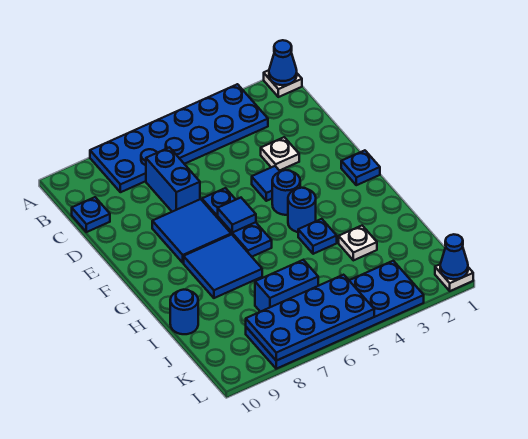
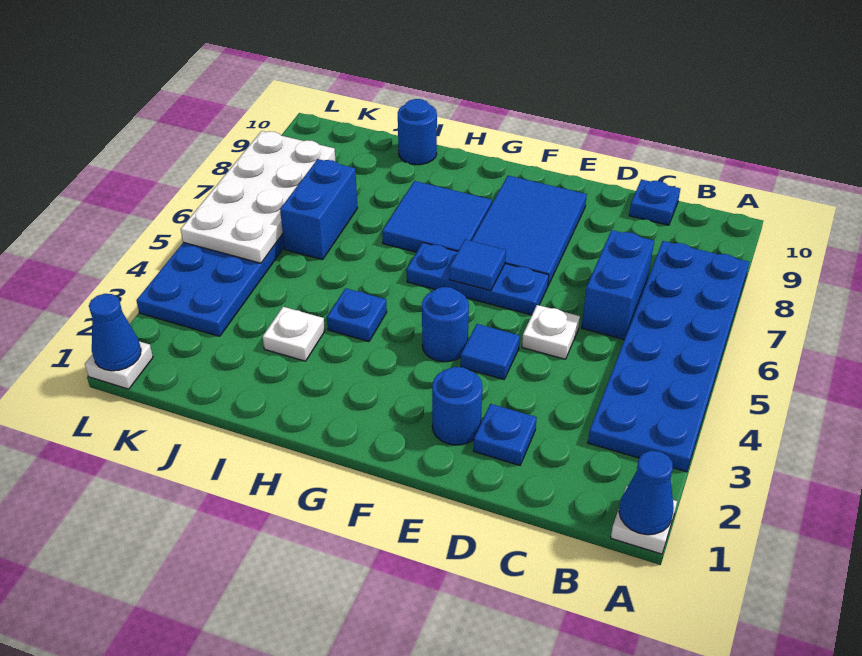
blue 1x2 brick [146,147,200,212] -> blue 1x2 brick turned to [581,230,654,340]
white 1x1 plate [261,137,299,171] -> white 1x1 plate moved to [522,305,580,359]
blue 2x2 tile [152,199,231,263] -> blue 2x3 tile [472,176,587,285]
blue 1x1 plate [341,150,380,185] -> blue 1x1 plate moved to [473,404,537,465]
blue 1x1 round brick [288,188,316,232] -> blue 1x1 round brick moved to [432,367,482,445]
blue 2x4 plate [246,275,374,361] -> white 2x4 plate [180,131,335,263]

